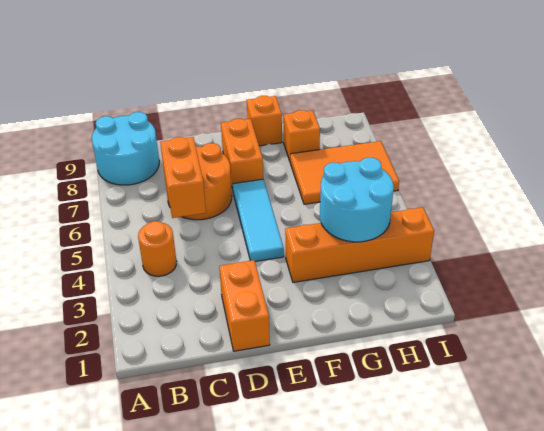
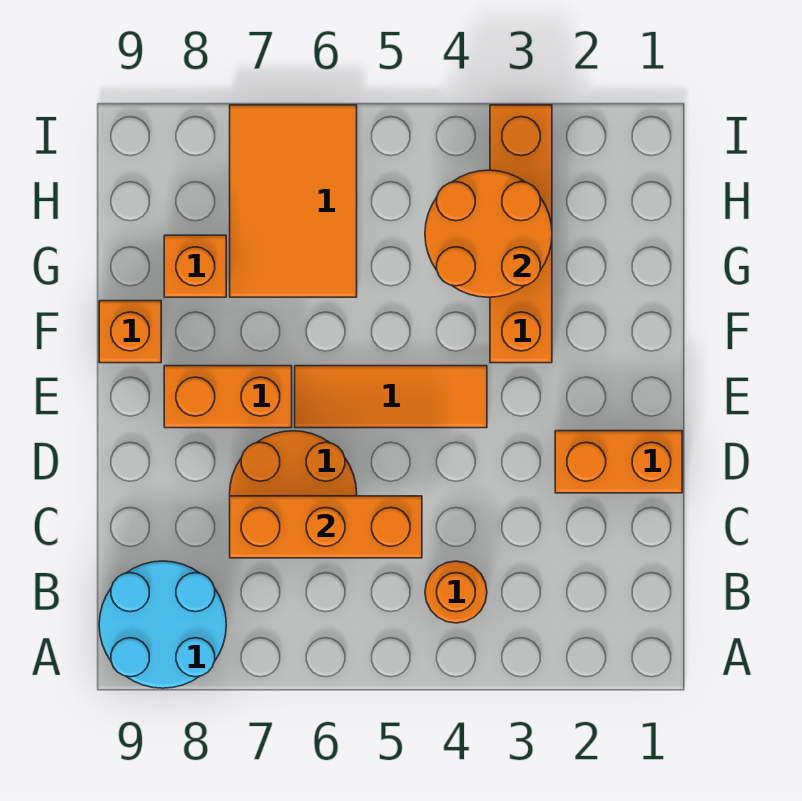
orange 1x2 brick [160,137,206,218] -> orange 1x3 brick [230,496,422,558]
cyan 1x3 tile [233,179,284,261] -> orange 1x3 tile [295,366,487,428]
cyan 2x2 round brick [320,158,394,242] -> orange 2x2 round brick [425,170,552,297]

